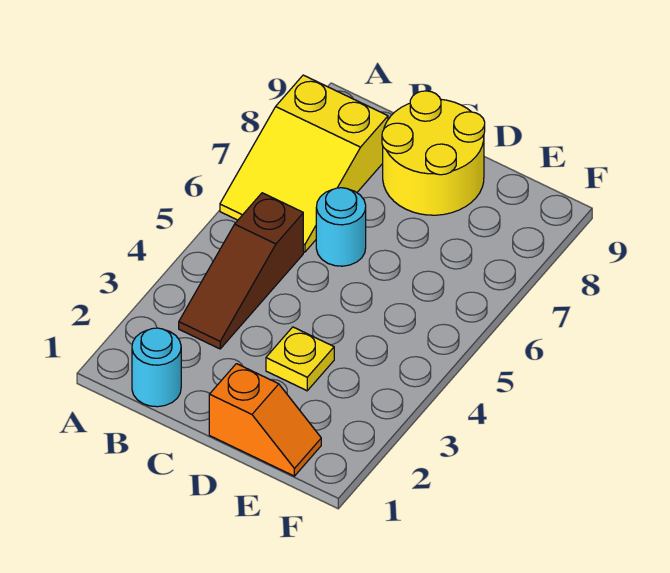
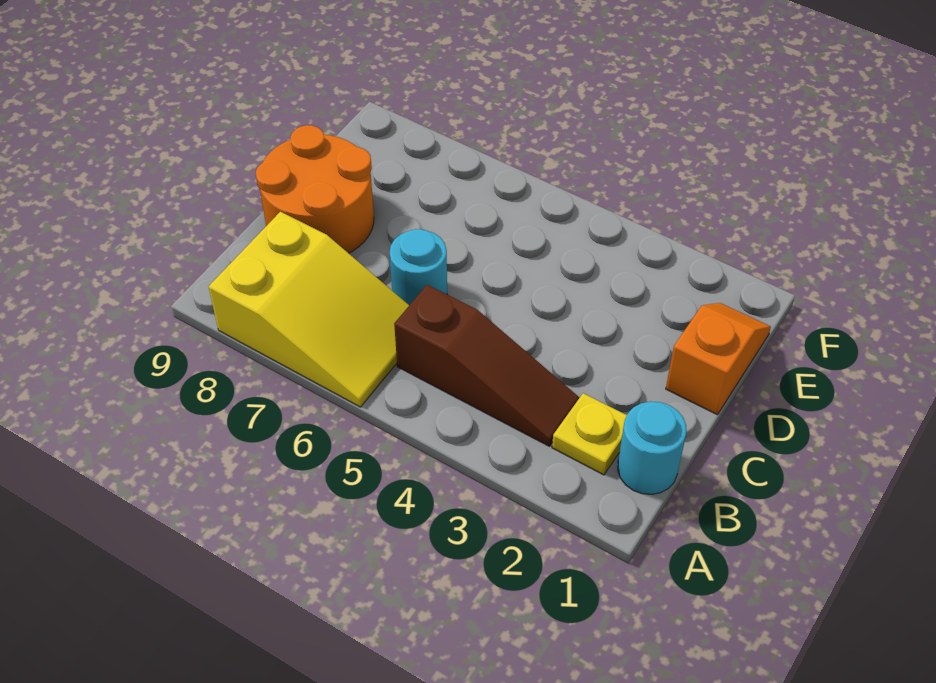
yellow 2x2 round brick [382,91,485,215] -> orange 2x2 round brick [256,125,374,253]
yellow 1x1 plate [266,327,334,391] -> yellow 1x1 plate moved to [552,393,627,475]

